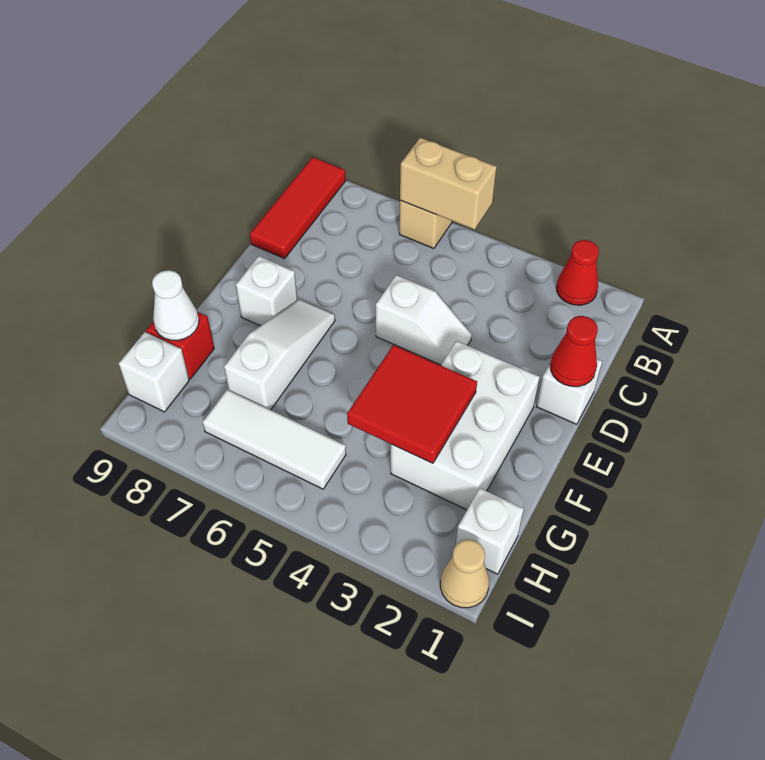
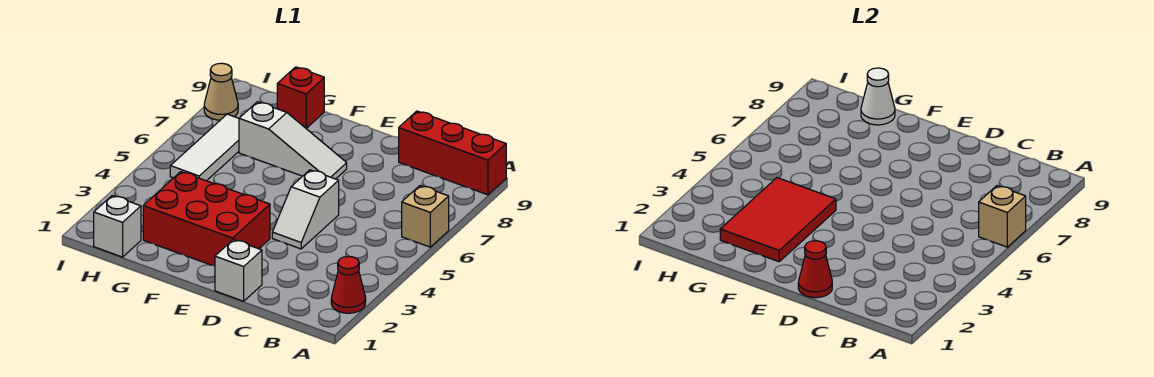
tan 1x2 brick [400,138,496,230] -> tan 1x1 brick [979,186,1026,247]
red 1x3 tile [250,157,346,259] -> red 1x3 brick [399,111,506,195]
white 2x3 brick [391,341,540,510] -> red 2x3 brick [143,172,270,266]
white 1x1 brick [236,256,297,326] -> none
red 2x2 tile [347,345,477,463] -> red 2x3 tile [720,178,836,262]
white 1x1 brick [119,332,189,412] -> none
tan 1x1 cone [440,540,489,608] -> tan 1x1 cone moved to [204,63,238,120]

